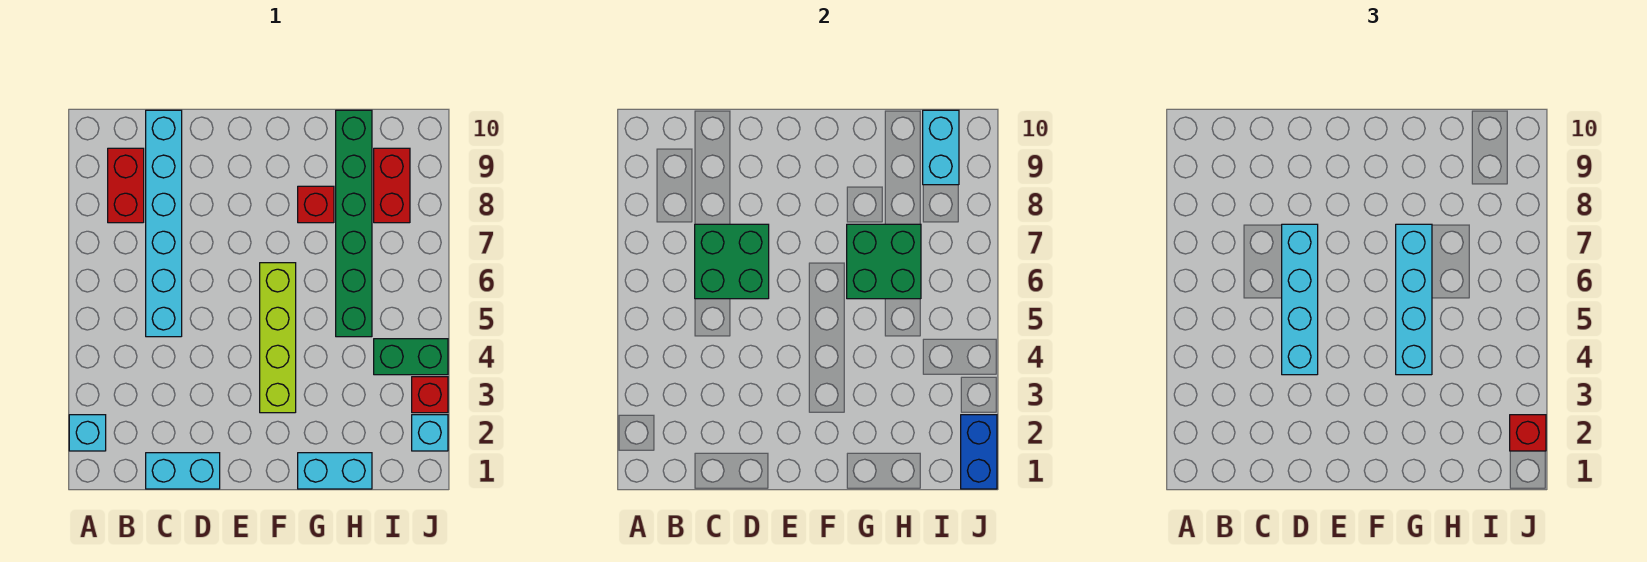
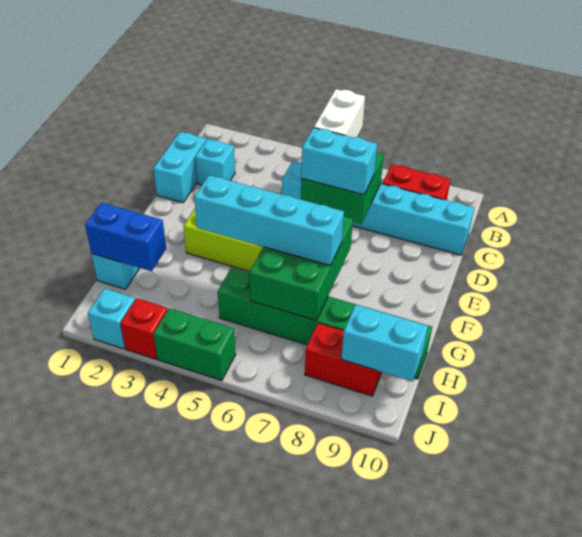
cyan 1x1 brick [69,415,106,451] -> cyan 1x1 brick moved to [195,139,235,185]
none -> white 1x2 brick [314,89,365,137]
cyan 1x4 brick [1282,224,1318,375] -> cyan 1x2 brick [301,128,377,195]
green 2x2 brick [847,224,921,299] -> green 2x3 brick [249,216,353,321]
red 1x1 brick [298,186,334,223] -> none
green 1x2 brick [374,339,448,375] -> green 1x2 brick turned to [153,308,236,381]
blue 1x2 brick [961,415,997,489] -> blue 1x2 brick moved to [85,203,166,271]
red 1x1 brick [1510,415,1546,451] -> none

